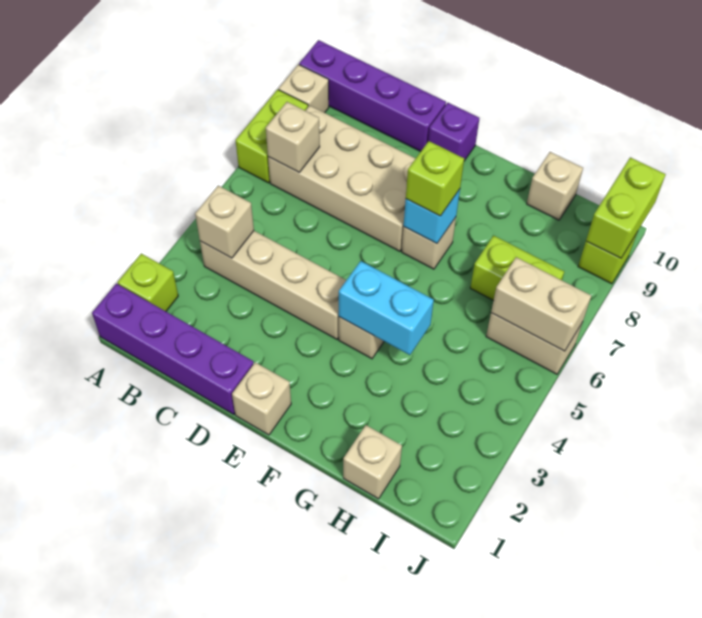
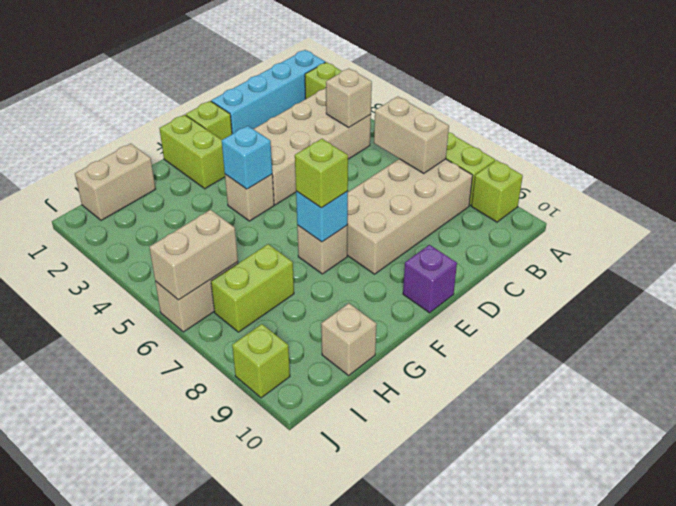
purple 1x4 brick [92,284,254,414] -> cyan 1x4 brick [211,50,325,134]
tan 1x1 brick [279,64,329,113] -> lime 1x1 brick [472,160,523,222]
purple 1x4 brick [299,40,446,152] -> none
tan 1x4 brick [200,231,346,339] -> tan 2x4 brick [254,88,371,205]
tan 1x1 brick [266,102,320,173] -> tan 1x2 brick [374,97,449,173]
tan 1x1 brick [232,362,291,435] -> lime 1x1 brick [186,101,232,140]
cyan 1x2 brick [339,261,434,355] -> cyan 1x1 brick [222,126,272,189]
tan 1x1 brick [343,425,402,499] -> tan 1x2 brick [75,144,156,220]
lime 1x2 brick [586,157,666,258] -> lime 1x2 brick moved to [159,115,225,189]

